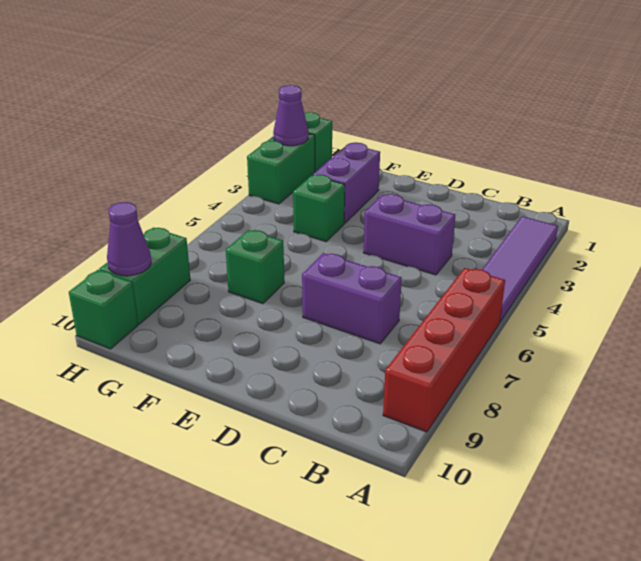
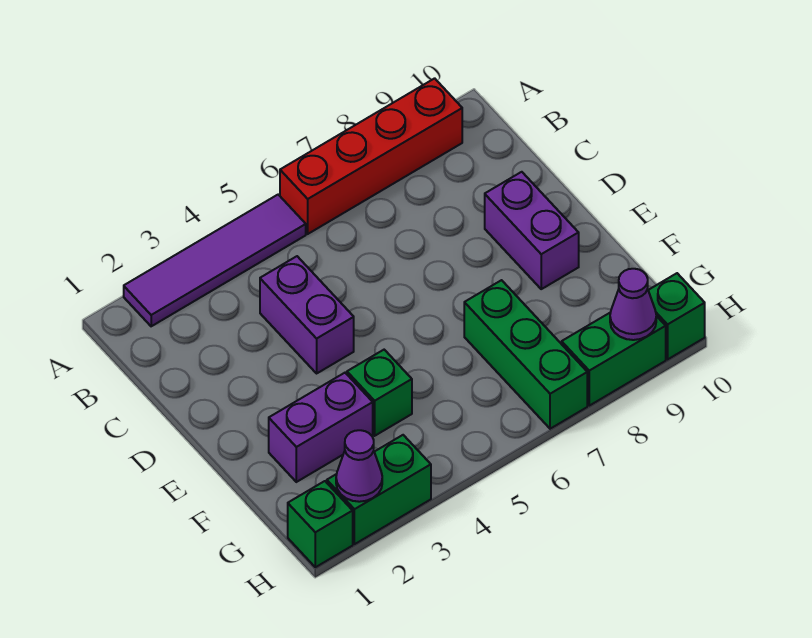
purple 1x2 brick [302,253,402,344] -> purple 1x2 brick moved to [485,172,579,289]
green 1x1 brick [226,230,284,304] -> green 1x3 brick [464,280,587,429]

